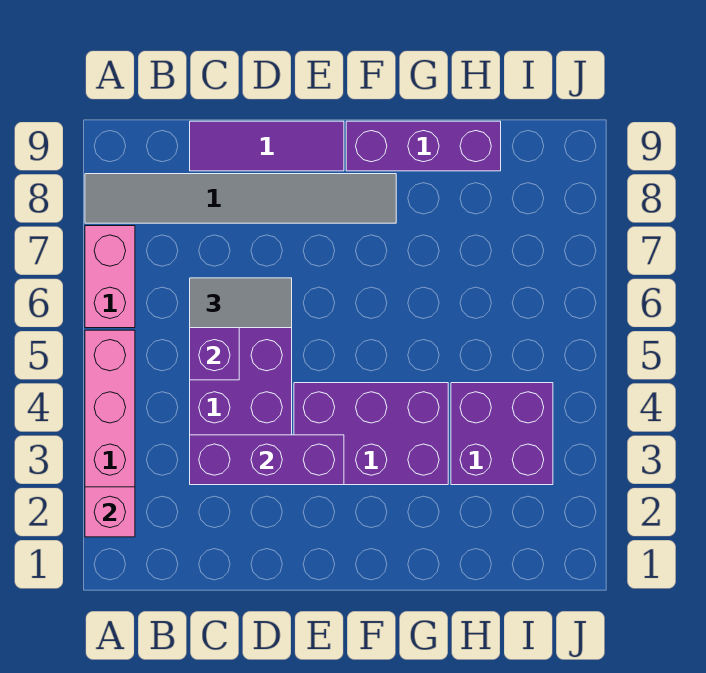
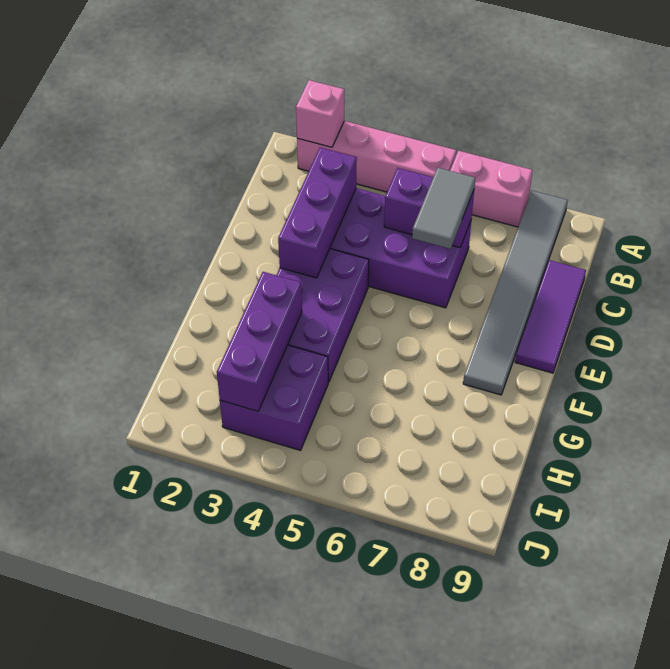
purple 1x3 brick [346,121,501,171] -> purple 1x3 brick moved to [217,272,302,411]

